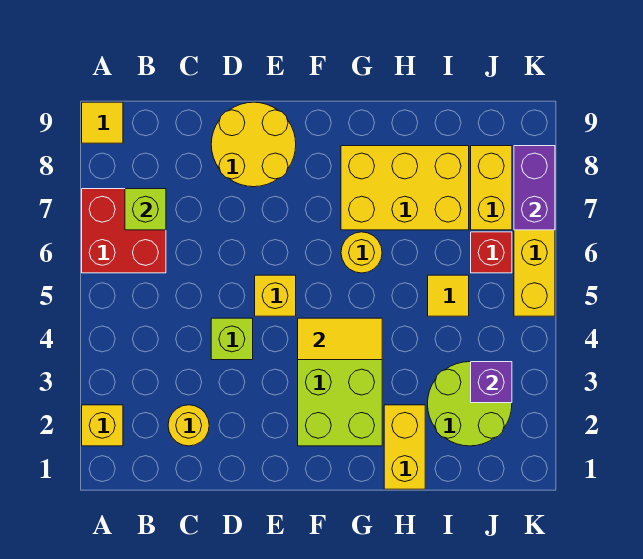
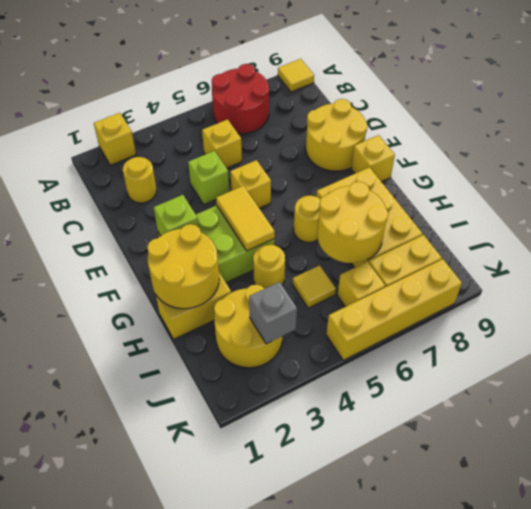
red 2x2 brick [82,189,166,273] -> red 2x2 round brick [212,64,269,134]
lime 1x1 brick [125,189,166,230] -> lime 1x1 brick moved to [154,195,199,236]
none -> yellow 1x1 brick [202,119,242,168]
none -> yellow 1x1 brick [351,135,395,182]
none -> yellow 2x2 round brick [147,224,219,309]
none -> yellow 1x1 round brick [253,245,285,289]
none -> yellow 2x2 round brick [318,181,388,263]
lime 2x2 round brick [428,362,512,446] -> yellow 2x2 round brick [214,284,282,368]
purple 1x1 brick [471,362,512,403] -> grey 1x1 brick [249,282,297,344]
red 1x1 brick [471,232,512,273] -> yellow 1x1 brick [337,262,385,307]
purple 1x2 brick [514,146,555,230] -> none

